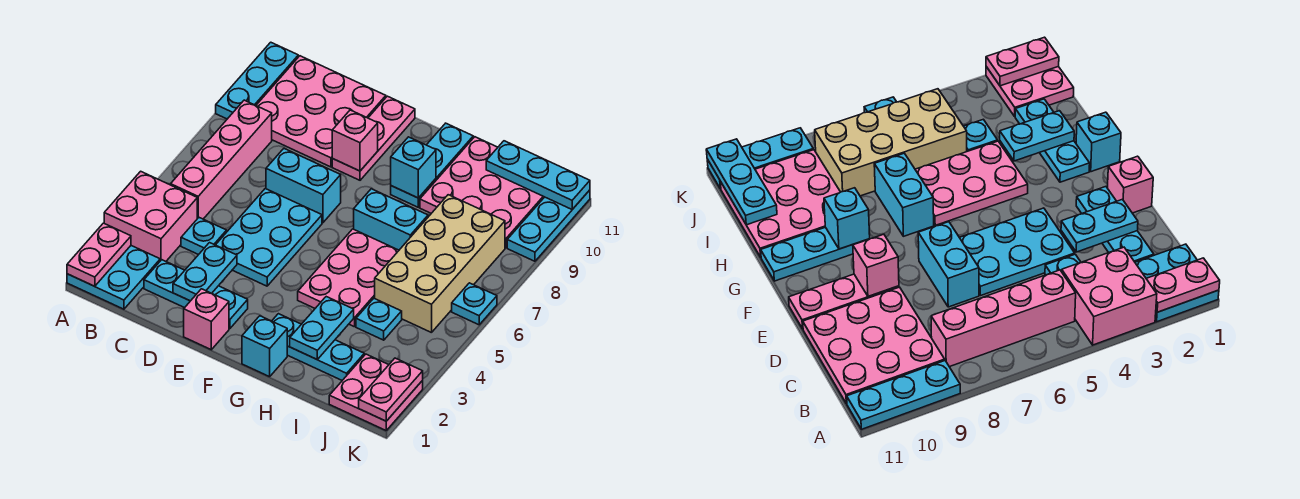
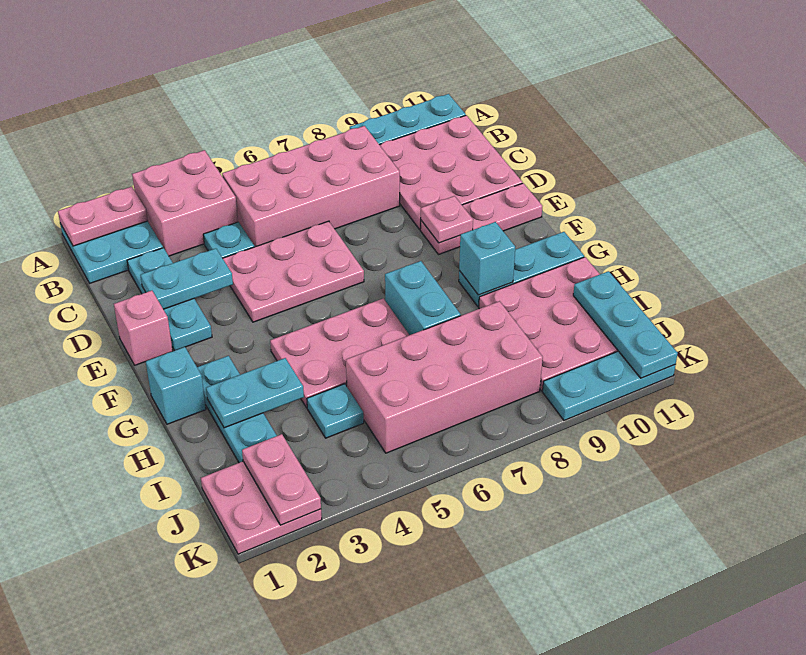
pink 1x4 brick [171,100,272,219] -> pink 2x4 brick [222,126,400,247]
cyan 2x3 plate [216,189,322,286] -> pink 2x3 plate [223,221,364,322]
cyan 1x2 brick [266,149,341,223] -> none
pink 1x1 brick [332,110,378,171] -> pink 1x1 plate [421,196,473,243]
tan 2x4 brick [375,195,505,333] -> pink 2x4 brick [346,301,543,453]
pink 1x2 plate [359,358,423,421] -> pink 1x2 plate turned to [242,434,321,525]
cyan 1x1 plate [452,283,497,325] -> none

